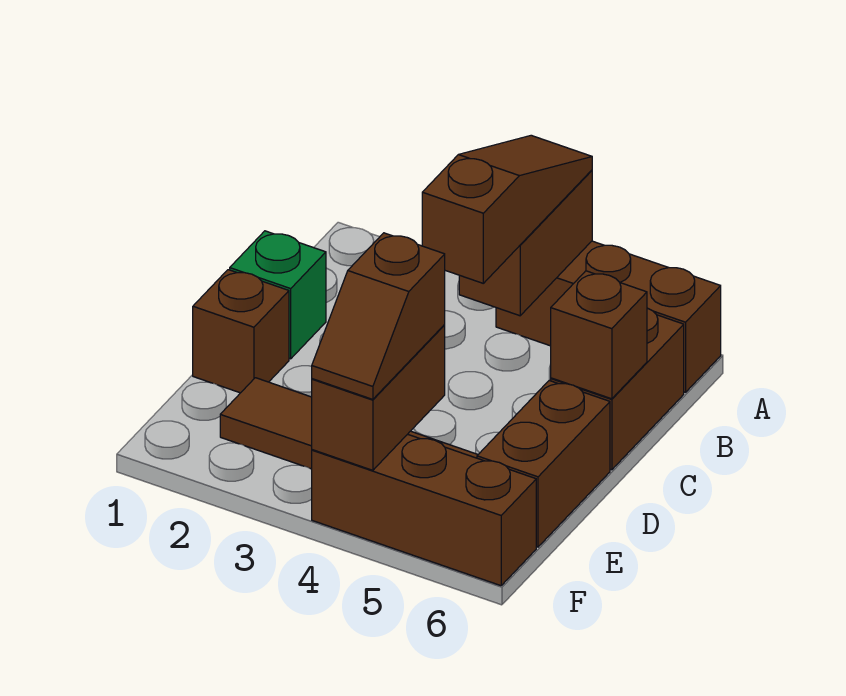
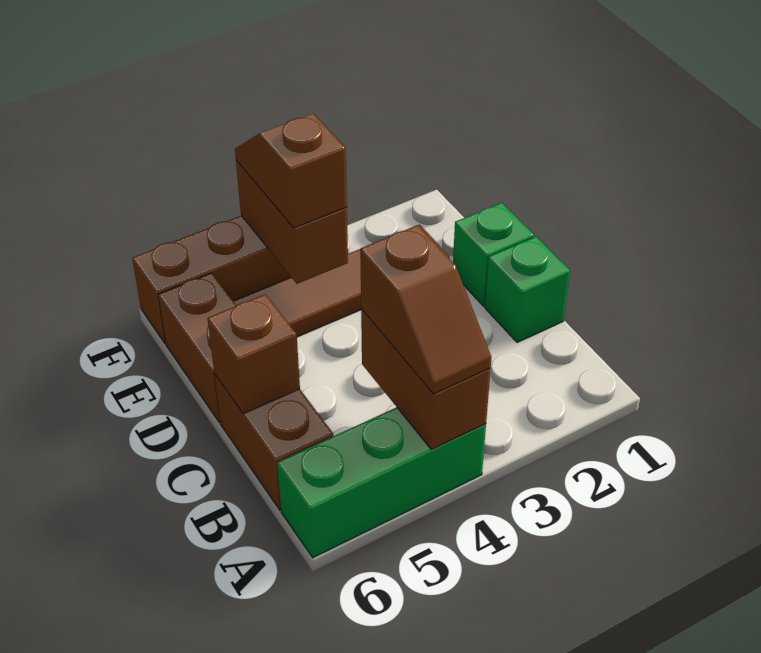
brown 1x3 brick [496,241,721,392] -> green 1x3 brick [277,407,486,558]
brown 1x3 slope [422,135,592,283] -> brown 1x2 slope [360,225,491,394]
brown 1x1 brick [193,270,289,393] -> green 1x1 brick [453,203,534,306]

